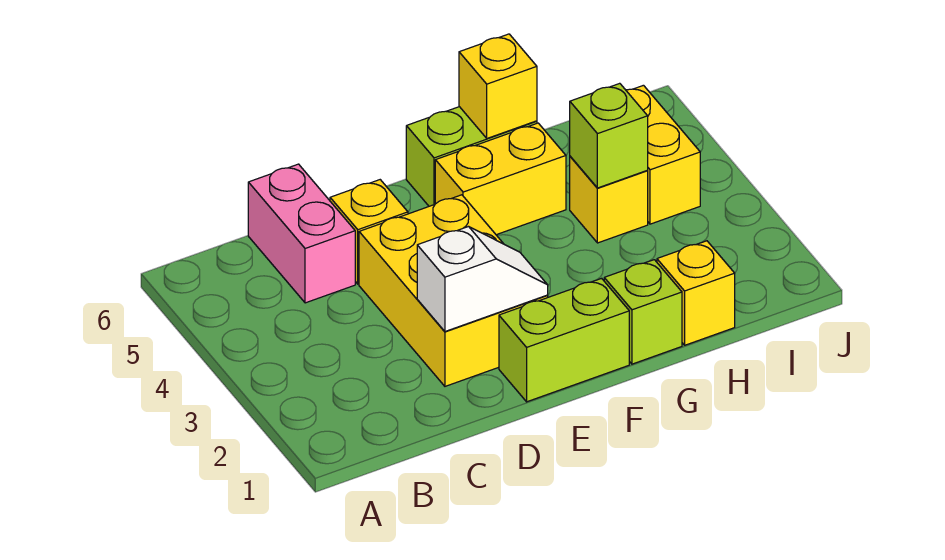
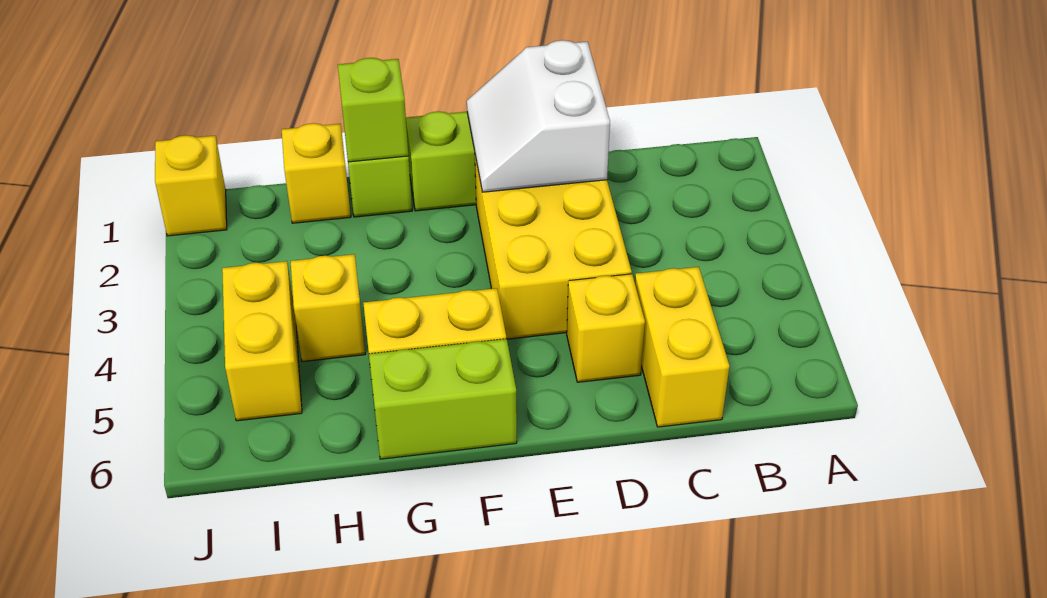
pink 1x2 brick [248,164,355,303] -> yellow 1x2 brick [635,267,729,427]
white 1x2 slope [417,227,548,331] -> white 2x2 slope [467,40,610,192]
yellow 1x1 brick [459,34,537,138] -> yellow 1x1 brick moved to [155,135,227,236]
lime 1x1 brick [570,83,648,188] -> lime 1x1 brick moved to [338,58,408,162]

